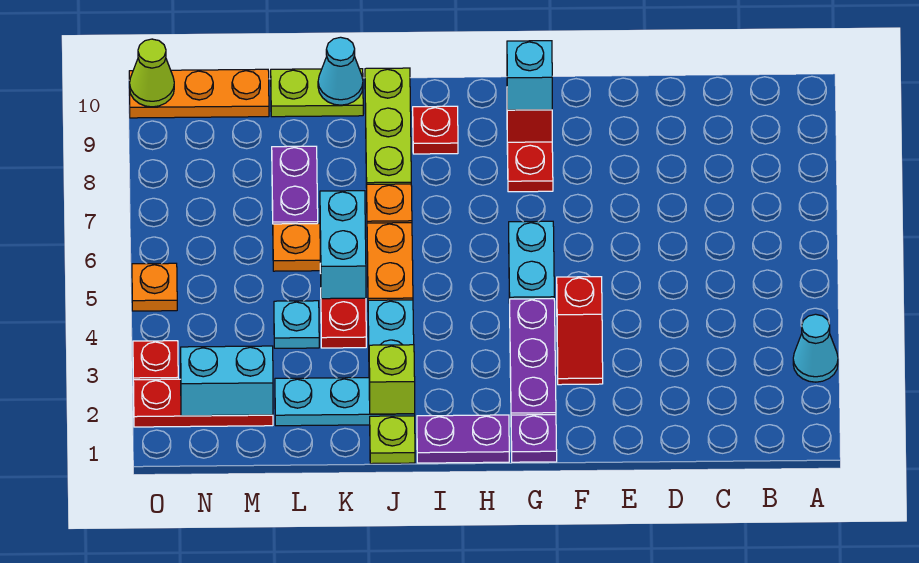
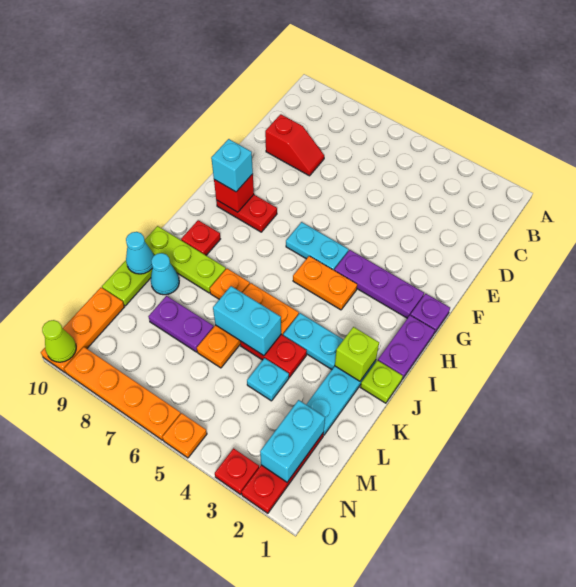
cyan 1x1 cone [793,314,838,382] -> cyan 1x1 cone moved to [151,253,179,295]
red 1x2 slope [557,277,603,385] -> red 1x2 slope moved to [265,114,324,176]
none -> orange 1x2 plate [293,256,357,310]
none -> orange 1x4 plate [64,347,181,440]

